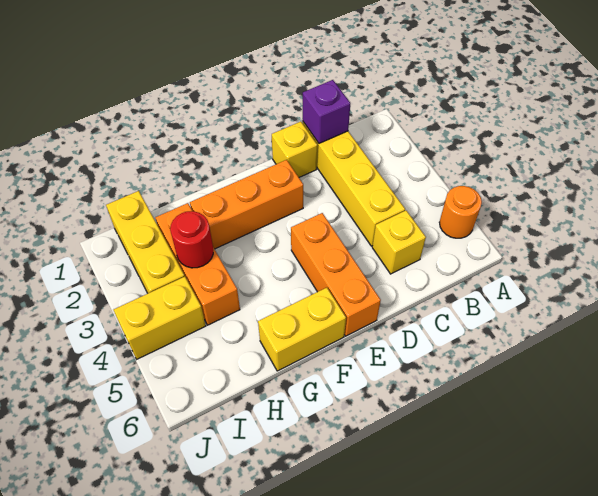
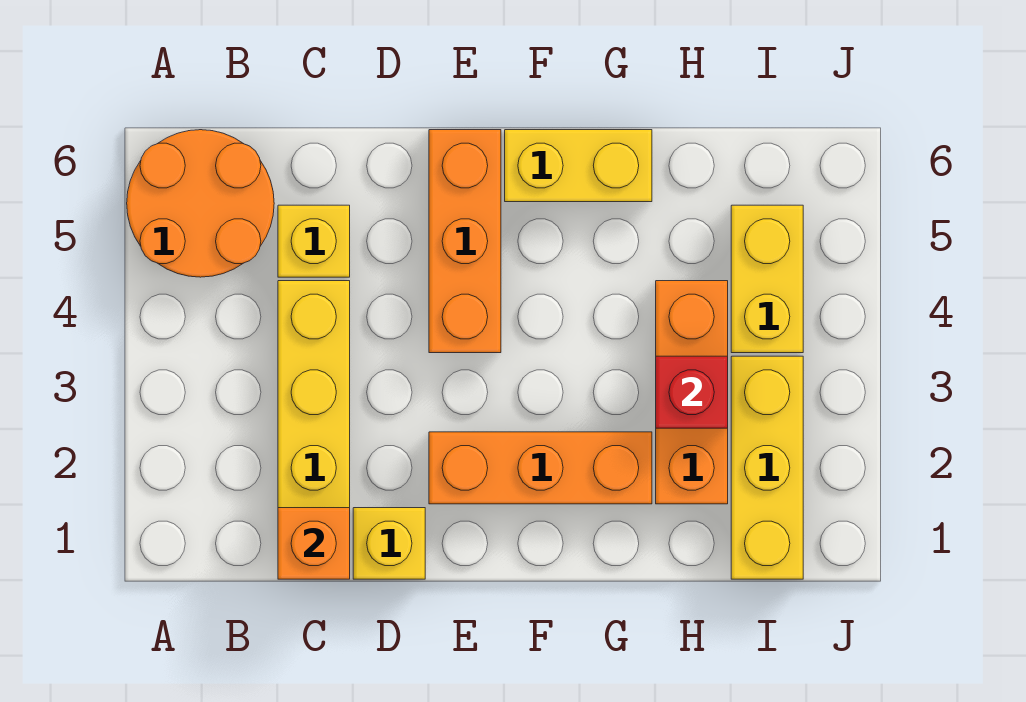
orange 1x1 round brick [439,186,482,238] -> orange 2x2 round brick [127,130,274,277]
purple 1x1 brick [303,80,350,143] -> orange 1x1 brick [278,508,350,579]
red 1x1 round brick [170,211,213,268] -> red 1x1 brick [656,356,728,428]
yellow 1x2 brick [114,277,206,359] -> yellow 1x2 brick turned to [731,205,803,353]

